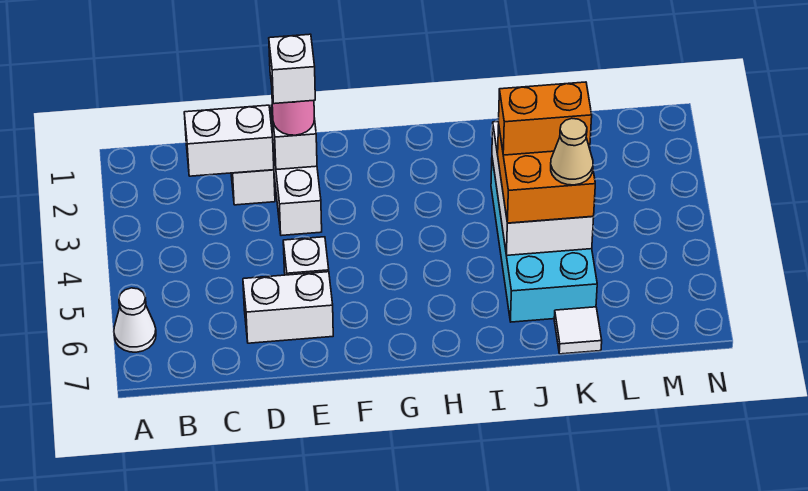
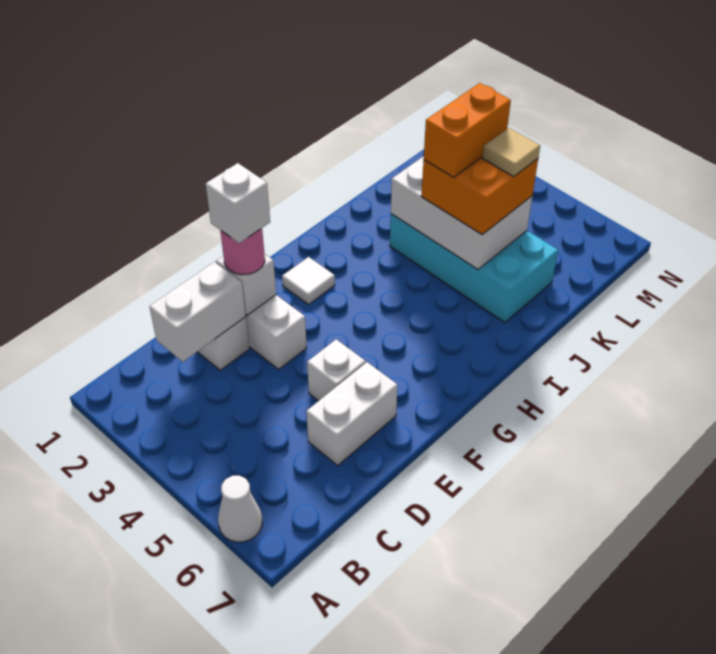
tan 1x1 cone [551,119,593,185] -> tan 1x1 tile [483,128,540,177]
white 1x1 tile [554,307,602,354] -> white 1x1 tile moved to [282,257,335,305]

